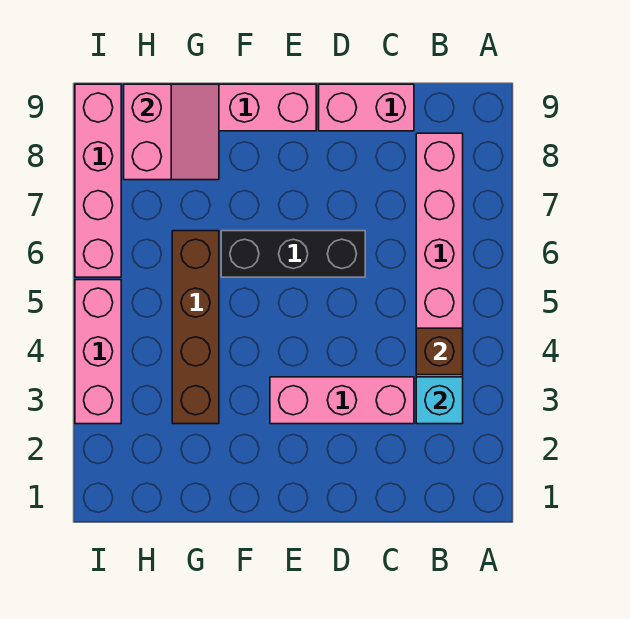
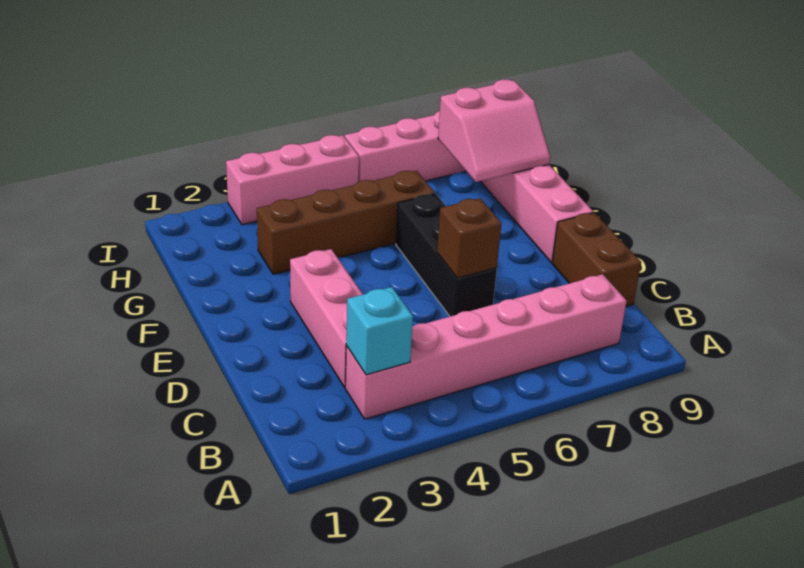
brown 1x1 brick [416,328,463,375] -> brown 1x1 brick moved to [437,198,502,278]
pink 1x2 brick [319,84,414,131] -> brown 1x2 brick [552,213,641,306]

